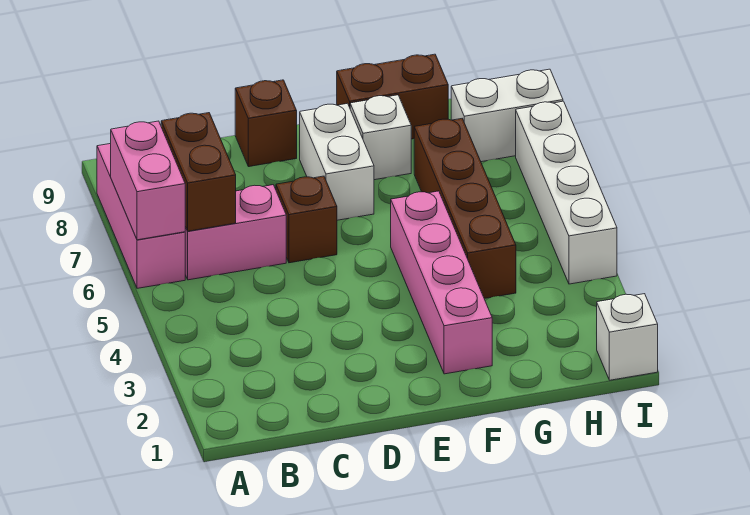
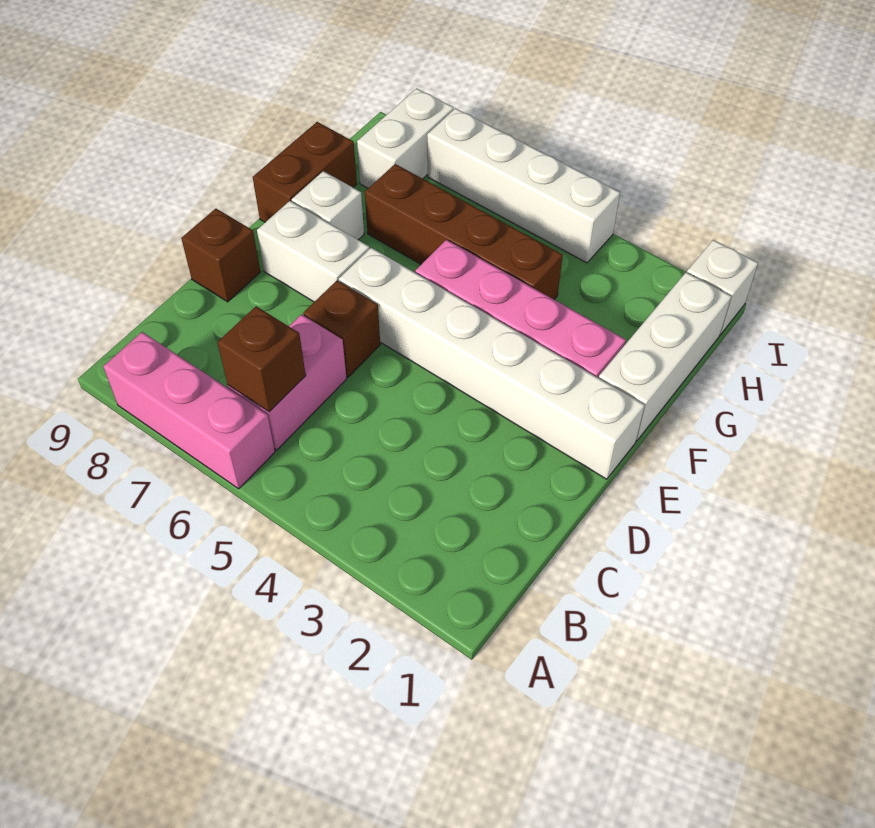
pink 1x2 brick [111,121,185,240] -> none
brown 1x2 brick [161,113,236,231] -> brown 1x1 brick [217,306,306,412]
none -> white 1x6 brick [339,248,645,479]
none -> white 1x3 brick [599,272,731,441]

